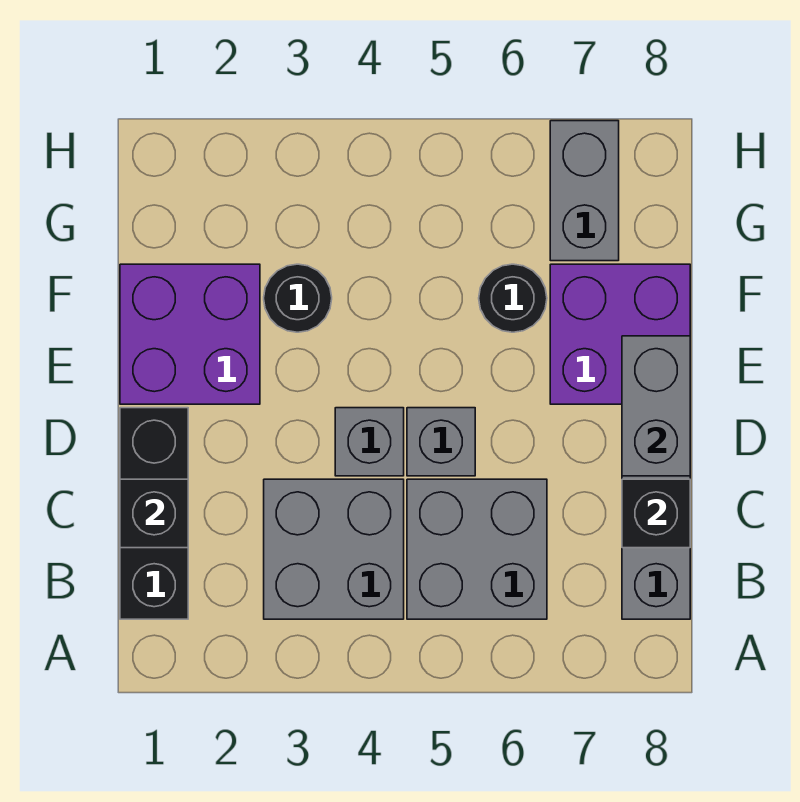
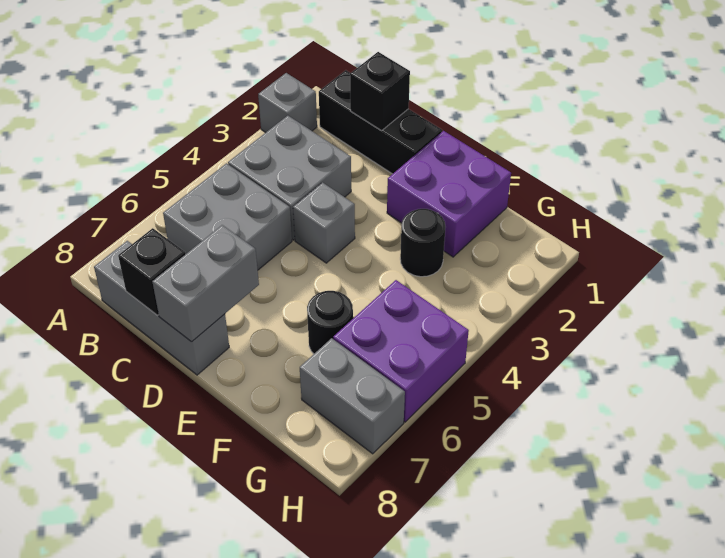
grey 1x1 brick [407,408,475,476] -> grey 1x1 brick moved to [258,73,317,133]
grey 1x2 brick [622,336,690,476] -> grey 1x2 brick turned to [152,225,259,342]
purple 2x2 brick [550,264,690,404] -> purple 2x2 brick moved to [333,280,469,422]

